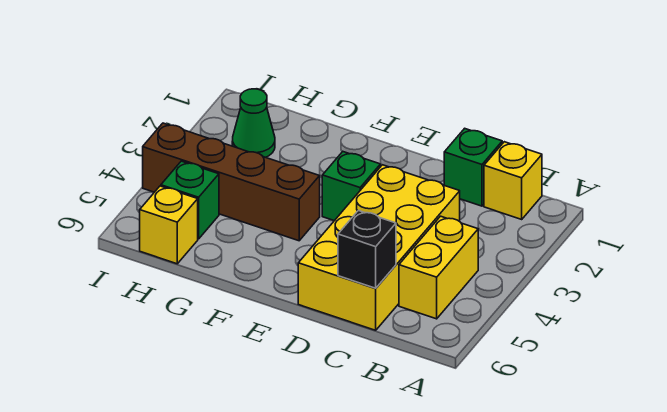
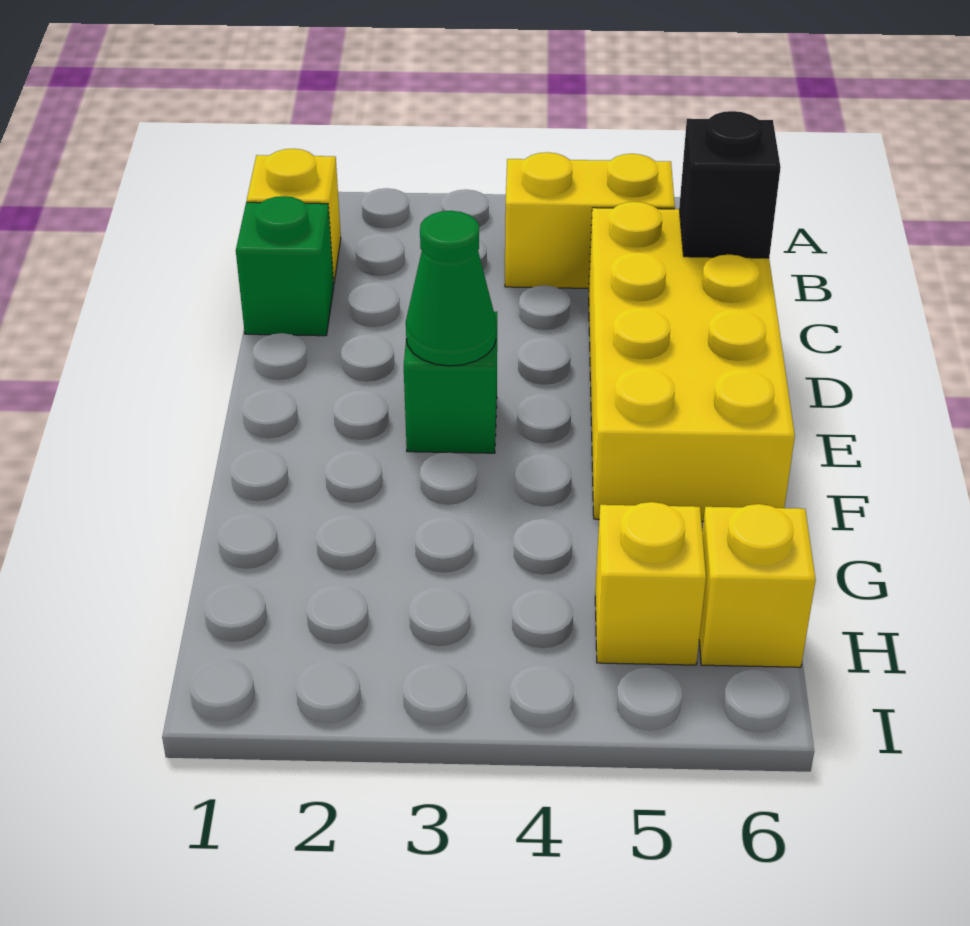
yellow 2x4 brick [298,165,460,330] -> yellow 2x4 brick turned to [589,202,795,521]
brown 1x4 brick [143,123,320,241] -> none
green 1x1 cone [232,89,275,157] -> green 1x1 cone moved to [406,211,496,366]
green 1x1 brick [161,161,219,239] -> yellow 1x1 brick [595,502,706,665]

